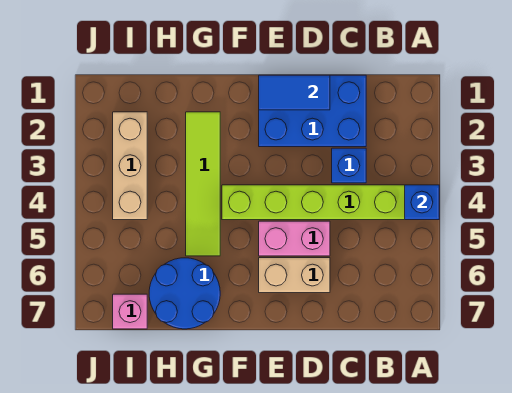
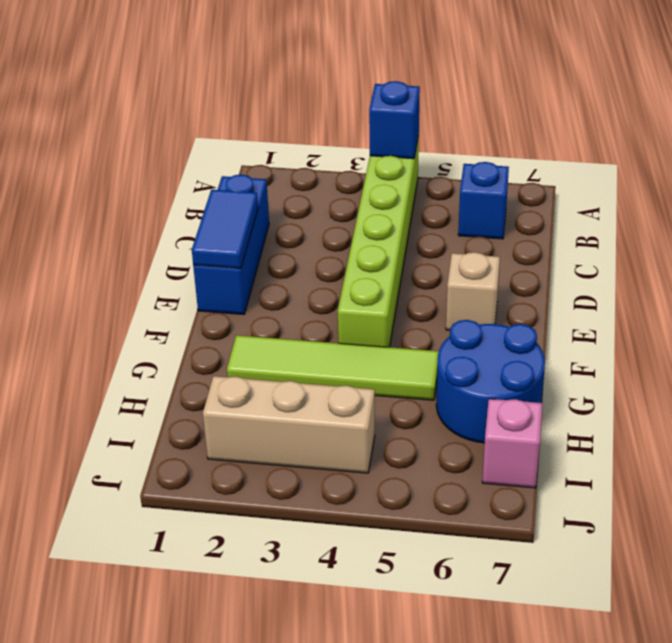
blue 2x3 brick [259,75,366,147] -> blue 1x3 brick [193,175,269,314]
blue 1x1 brick [332,148,366,183] -> blue 1x1 brick moved to [458,162,509,239]
pink 1x2 brick [259,221,330,256] -> none
tan 1x2 brick [259,258,330,293] -> tan 1x1 brick [446,252,500,330]

